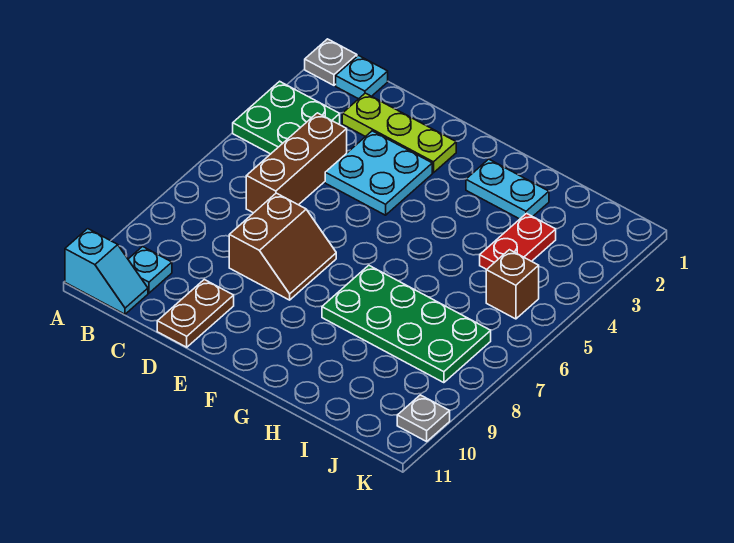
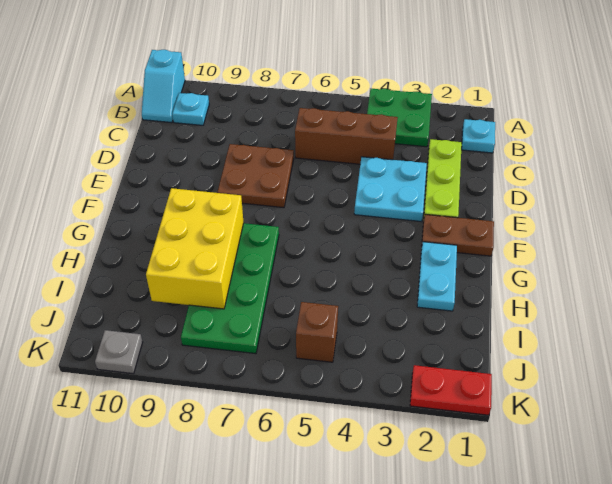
grey 1x1 plate [305,39,357,85] -> none
brown 2x2 slope [229,193,336,300] -> brown 2x2 plate [217,144,294,208]
brown 1x2 plate [157,280,234,347] -> brown 1x2 plate moved to [422,214,494,256]
none -> yellow 2x3 brick [146,188,244,309]
red 1x2 plate [480,213,556,269] -> red 1x2 plate moved to [410,365,492,415]

